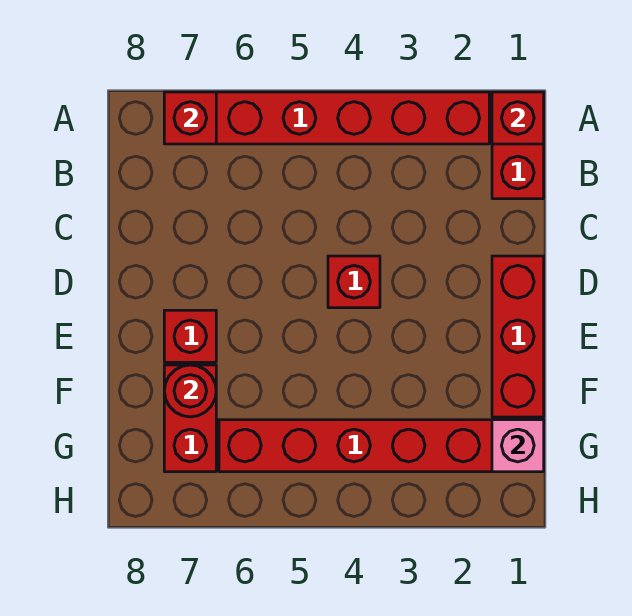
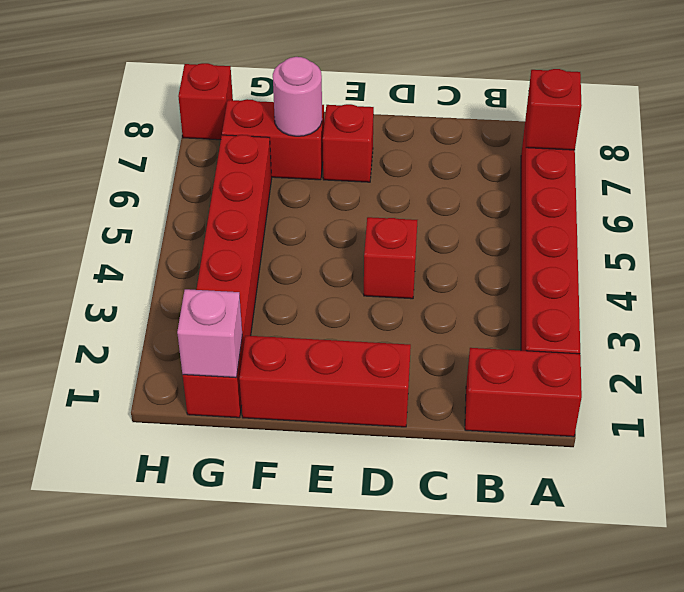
red 1x1 brick [492,92,544,144] -> red 1x1 brick moved to [178,63,233,140]
red 1x1 round brick [164,365,216,417] -> pink 1x1 round brick [273,57,322,136]

